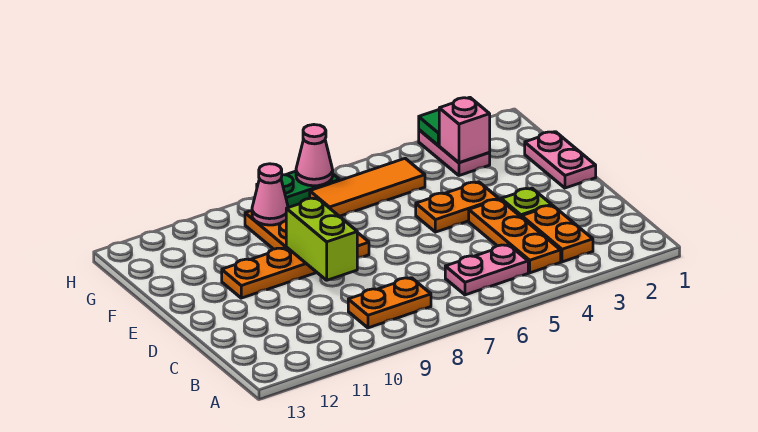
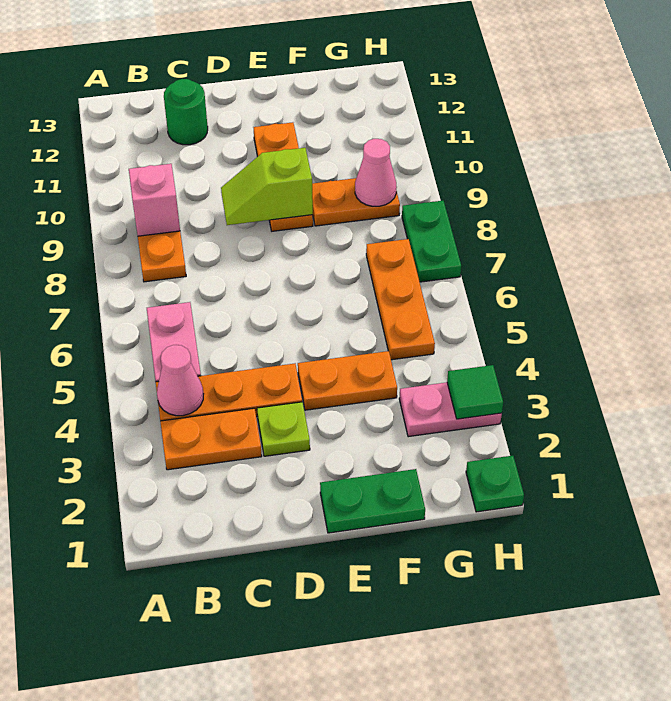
none -> green 1x1 round brick [164,79,208,145]
lime 1x2 brick [286,198,357,280] -> lime 1x2 slope [221,148,313,225]
pink 1x2 plate [525,132,596,188] -> green 1x2 plate [320,469,425,533]
orange 1x2 plate [416,182,499,232] -> orange 1x2 plate turned to [298,351,397,410]
orange 1x4 plate [222,232,369,298] -> orange 1x3 plate [253,122,313,231]
pink 1x1 brick [439,97,490,163] -> pink 1x1 brick moved to [129,164,180,236]
orange 1x3 tile [310,158,425,216] -> orange 1x3 plate [366,239,435,360]
none -> green 1x1 plate [466,456,524,512]
pink 1x1 cone [296,125,333,186] -> pink 1x1 cone moved to [157,345,203,416]

